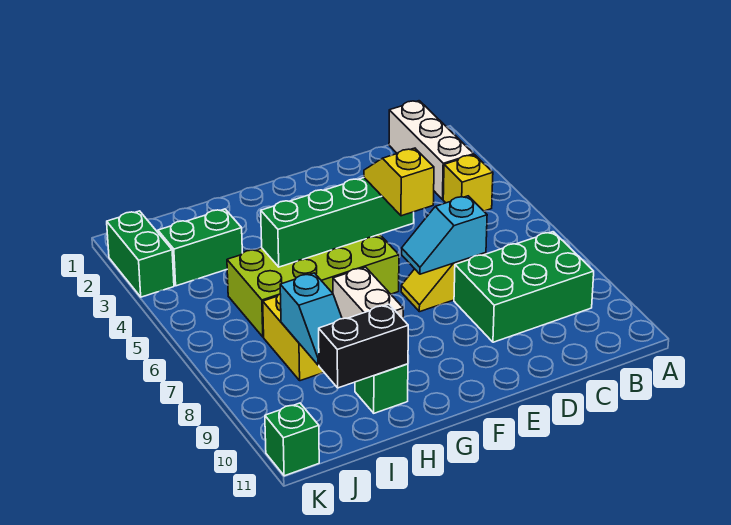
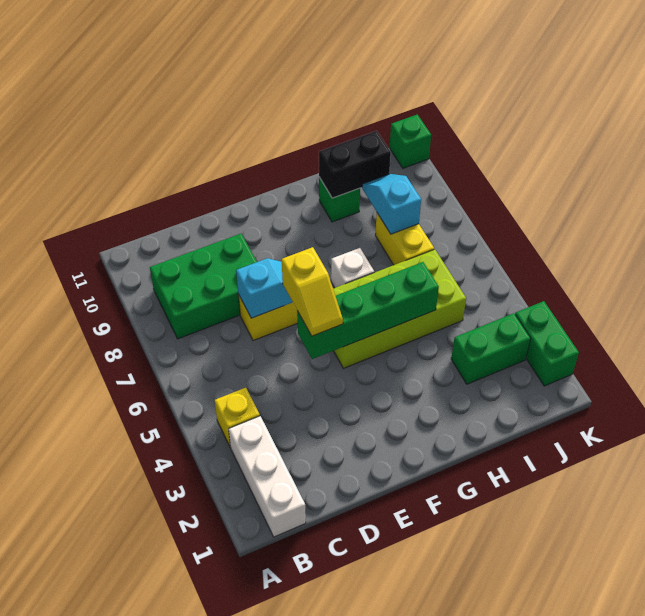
white 1x2 brick [333,267,403,319] -> white 1x1 brick [331,248,374,288]

